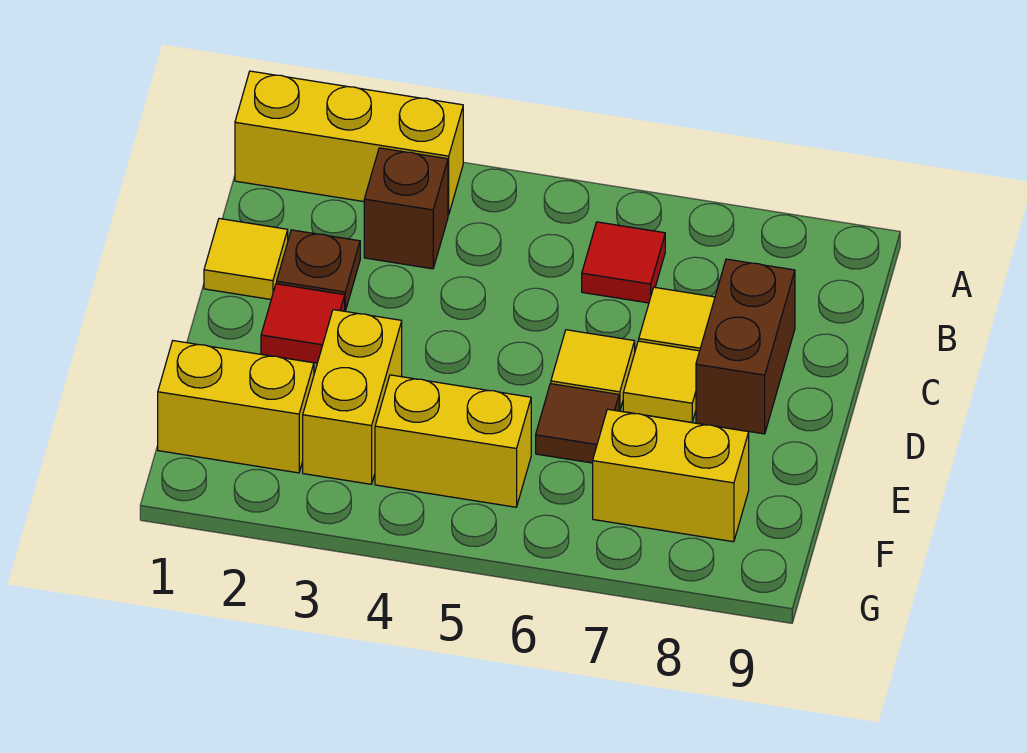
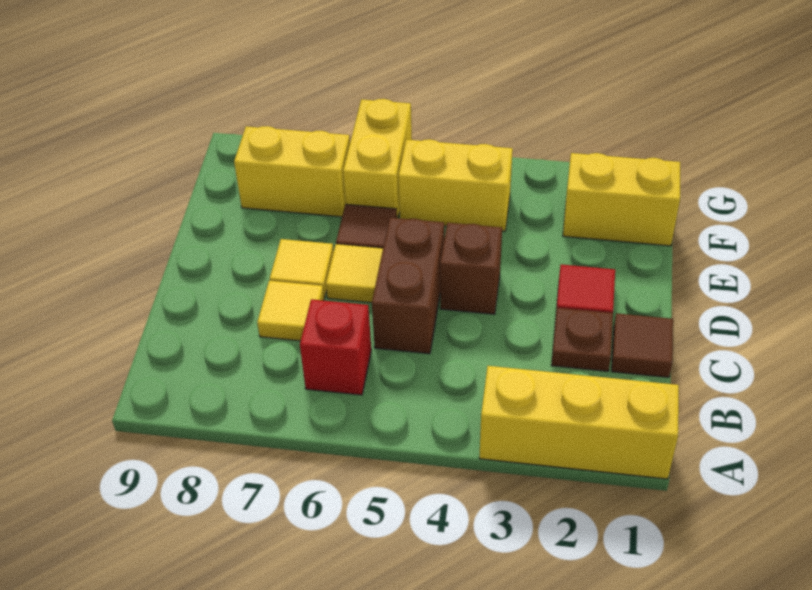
brown 1x1 brick [364,148,448,269] -> brown 1x1 brick moved to [440,223,502,314]
red 1x1 tile [582,222,665,303] -> red 1x1 brick [300,299,371,395]
yellow 1x1 tile [204,219,288,299] -> brown 1x1 tile [612,313,673,377]
brown 1x2 brick [696,259,795,434] -> brown 1x2 brick moved to [372,218,444,354]
yellow 1x2 brick [303,310,402,484] -> yellow 1x2 brick moved to [343,99,412,218]

